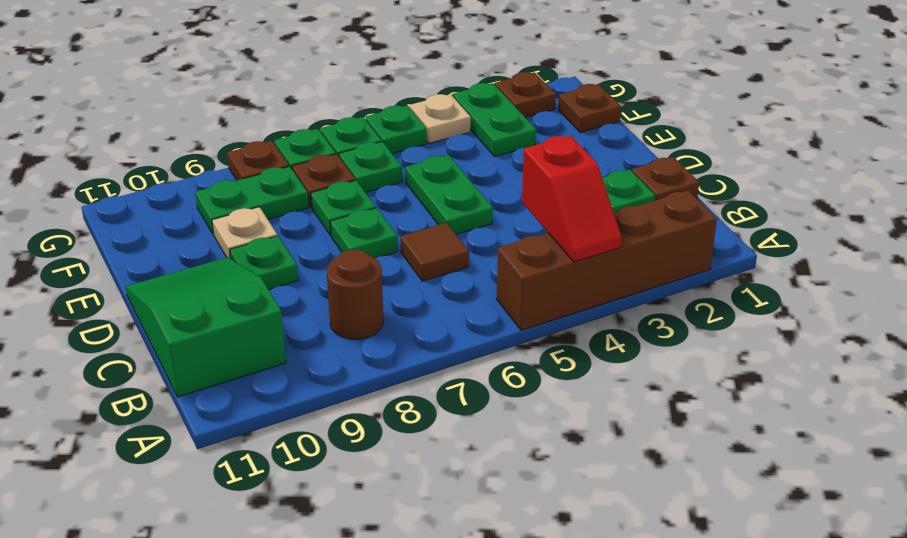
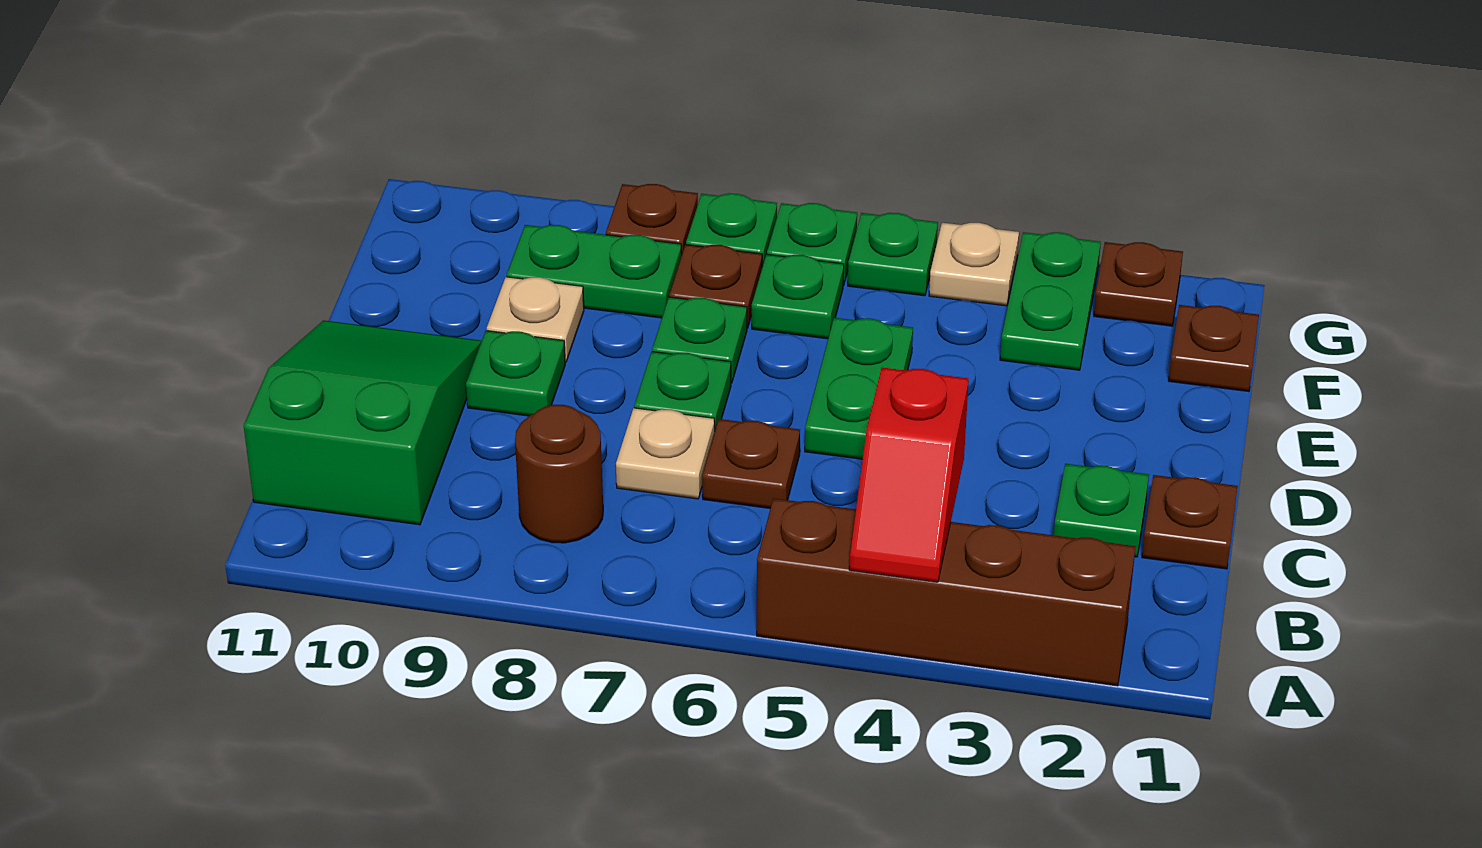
brown 1x1 tile [400,223,469,281] -> brown 1x1 plate [702,419,800,508]
none -> tan 1x1 plate [616,408,715,499]

